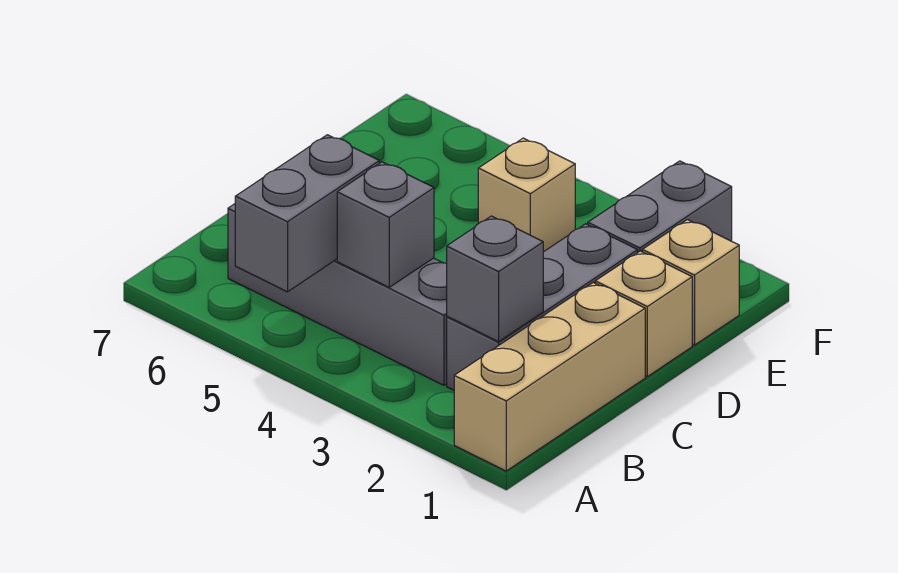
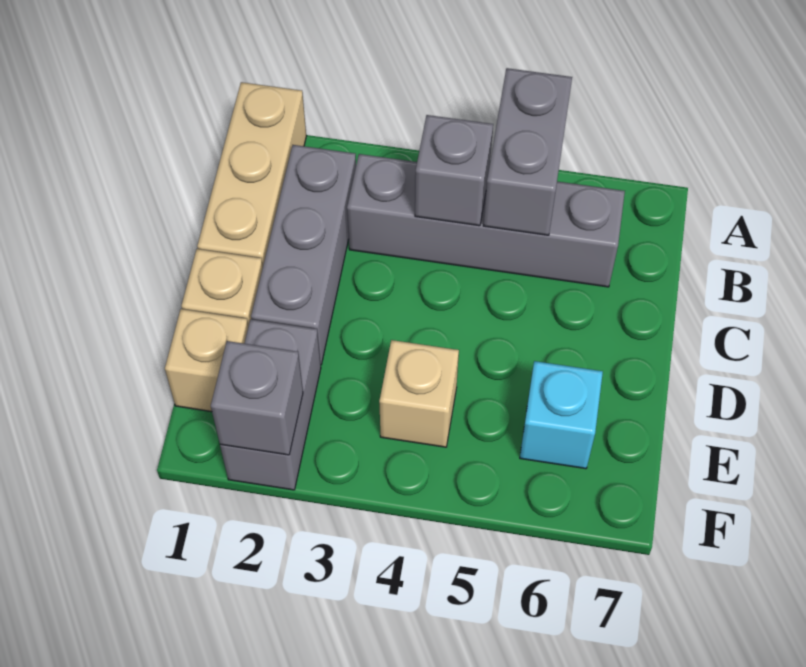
grey 1x1 brick [447,216,543,342] -> grey 1x1 brick moved to [211,341,303,455]
none -> cyan 1x1 brick [520,361,603,469]

